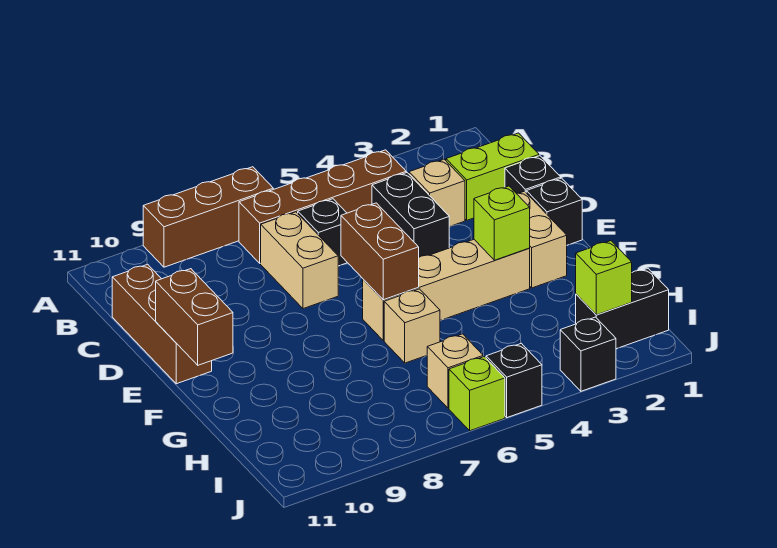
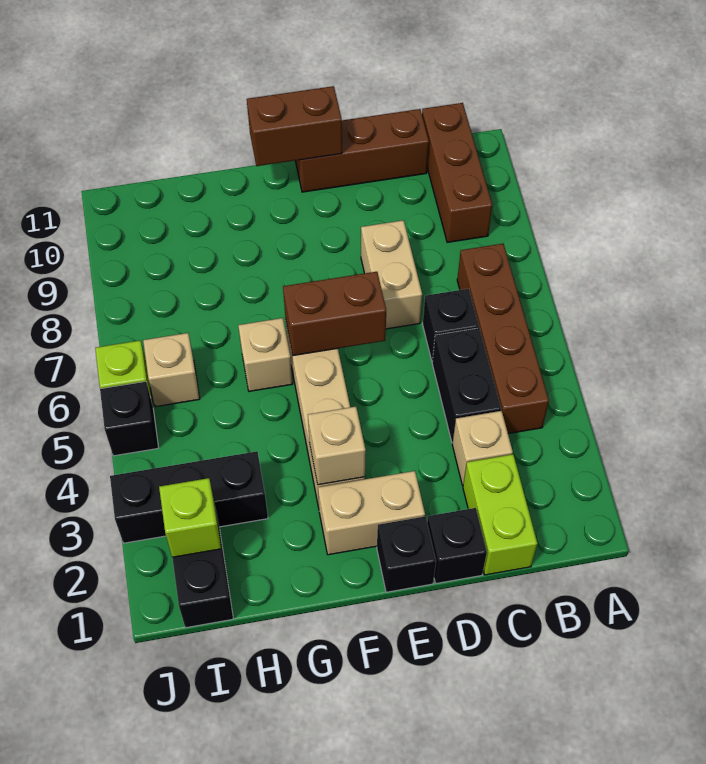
brown 1x3 brick [143,167,273,267] -> brown 1x3 brick moved to [422,103,492,242]
black 1x2 brick [372,173,449,257] -> black 1x2 brick turned to [432,328,501,443]
tan 1x2 brick [261,212,338,309] -> tan 1x2 brick turned to [361,220,422,329]
lime 1x1 brick [474,186,530,260] -> tan 1x1 brick [308,407,366,485]
black 1x1 brick [560,317,616,391] -> black 1x3 brick [110,451,268,543]

